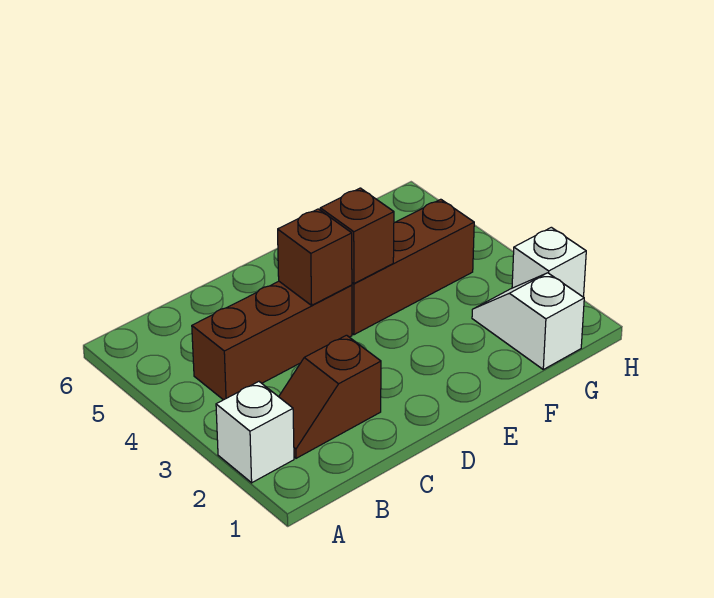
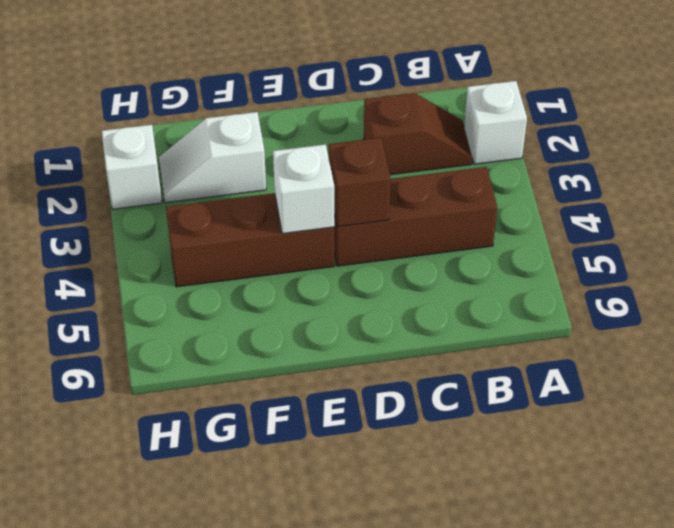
brown 1x1 brick [320,188,394,284] -> white 1x1 brick [273,144,334,234]
white 1x2 slope [472,273,584,369] -> white 1x2 slope turned to [159,112,266,203]

